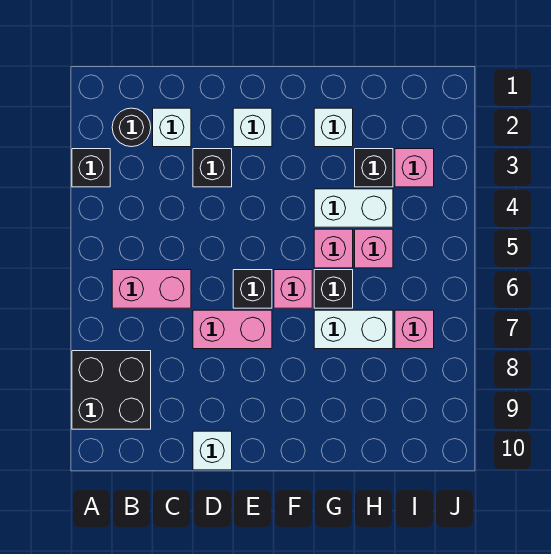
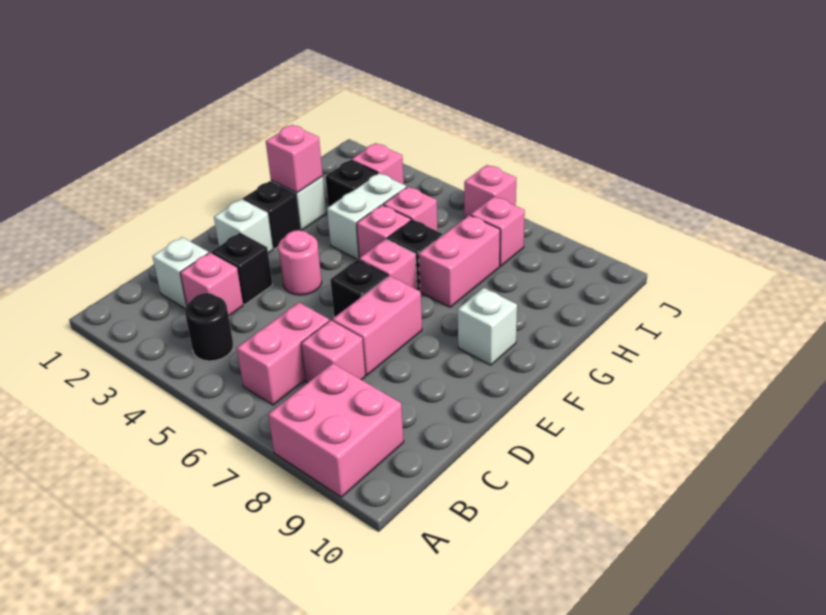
black 1x1 brick [72,149,110,187] -> black 1x1 brick moved to [243,181,300,249]
black 2x2 brick [72,351,151,429] -> pink 2x2 brick [268,363,404,497]
black 1x1 round brick [112,108,151,147] -> black 1x1 round brick moved to [185,293,233,361]
none -> pink 1x1 brick [180,253,243,316]
none -> pink 1x1 brick [301,320,365,382]
white 1x1 brick [193,431,232,470] -> white 1x1 brick moved to [458,288,517,365]
none -> pink 1x1 round brick [278,230,322,295]
none -> pink 1x1 brick [266,125,323,193]
white 1x2 brick [314,310,393,349] -> pink 1x2 brick [419,215,500,307]
none -> pink 1x1 brick [464,165,516,218]

